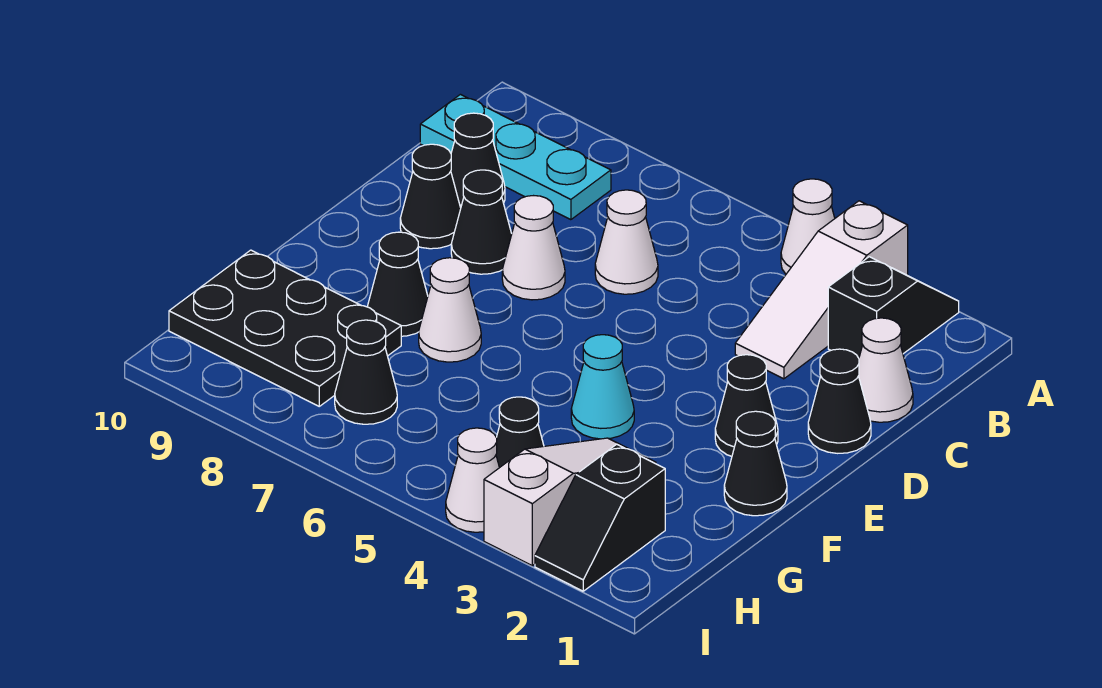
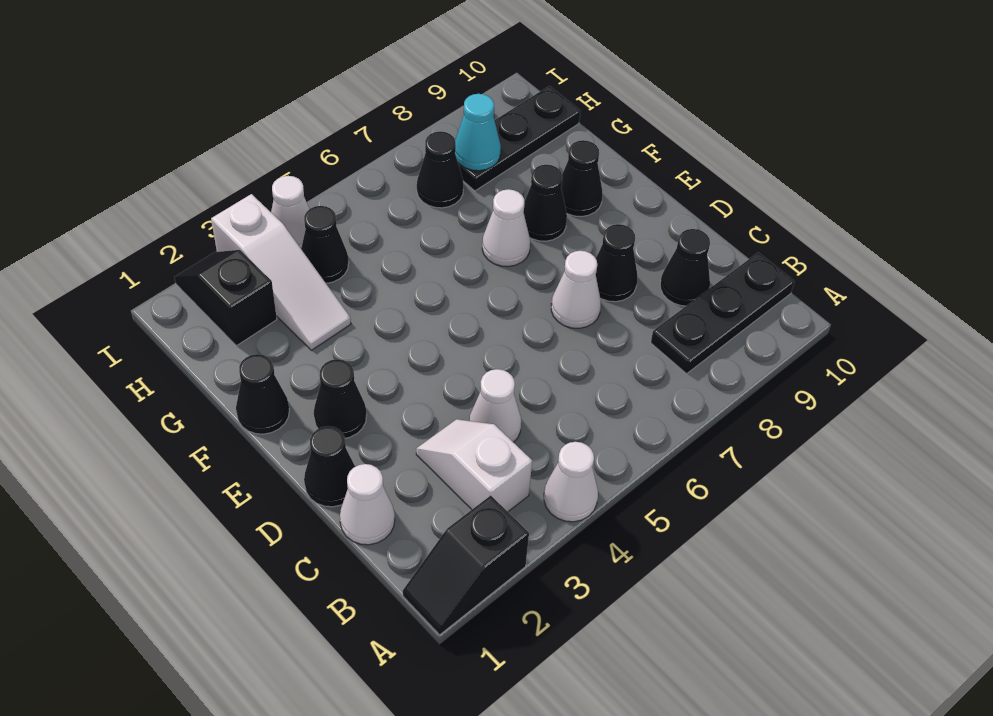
black 1x2 slope [828,257,959,358] -> black 1x2 slope turned to [403,496,529,635]
white 1x3 slope [735,201,908,379] -> white 1x2 slope [416,419,532,512]
cyan 1x3 plate [420,94,611,220] -> black 1x3 plate [651,252,794,374]
white 1x1 cone [595,190,658,294] -> white 1x1 cone moved to [469,369,521,442]
black 1x1 cone [400,144,461,249] -> black 1x1 cone moved to [561,140,602,217]
cyan 1x1 cone [571,335,634,439] -> cyan 1x1 cone moved to [455,94,501,171]
black 2x3 plate [169,250,401,406] -> black 1x3 plate [458,86,580,191]

